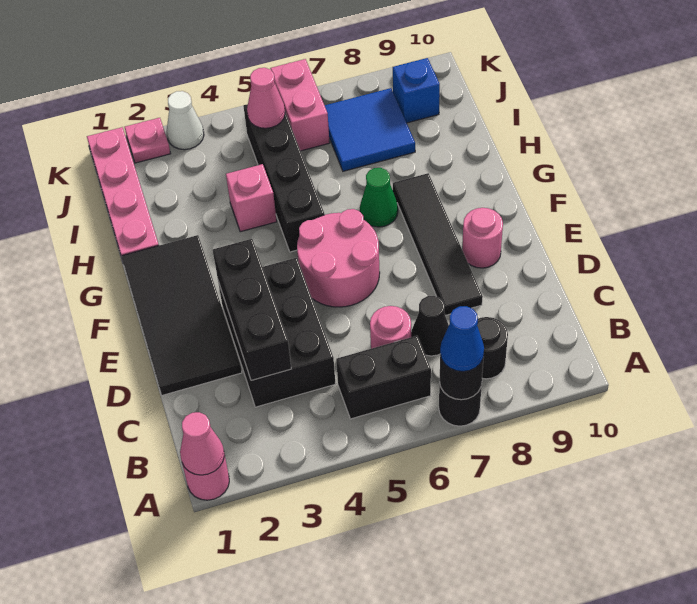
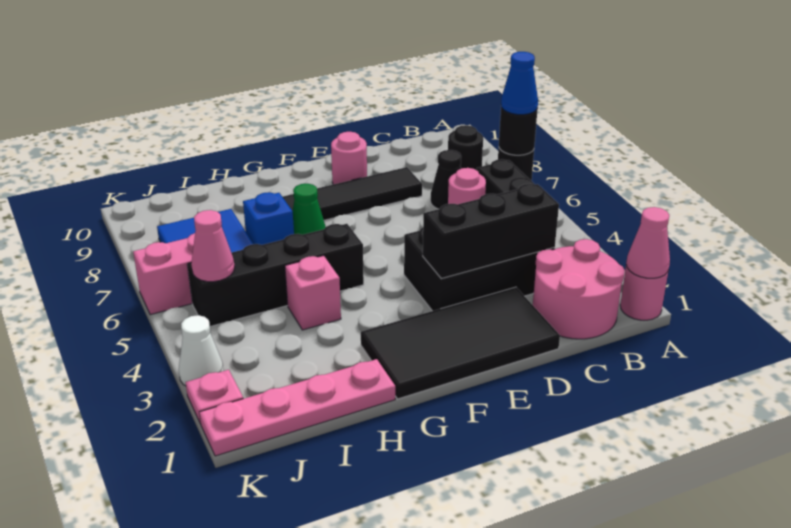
pink 2x2 round brick [297,209,380,307] -> pink 2x2 round brick moved to [533,239,625,339]
blue 1x1 brick [393,58,440,123] -> blue 1x1 brick moved to [243,192,294,245]

